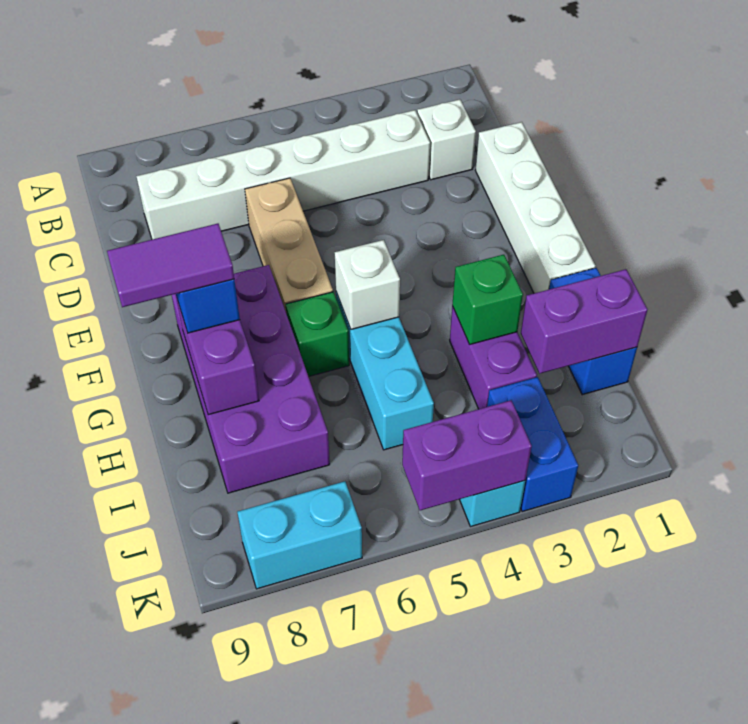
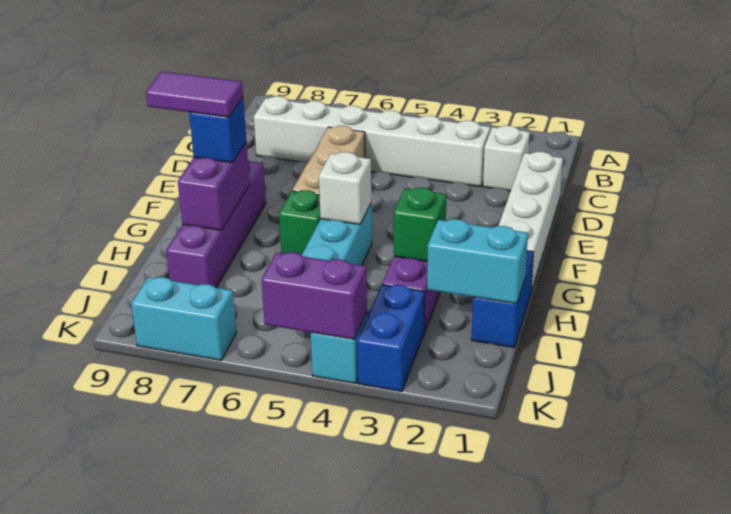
purple 2x4 brick [172,265,330,493] -> purple 1x4 brick [166,160,266,288]
purple 1x2 brick [521,269,648,373] -> cyan 1x2 brick [427,219,528,304]

